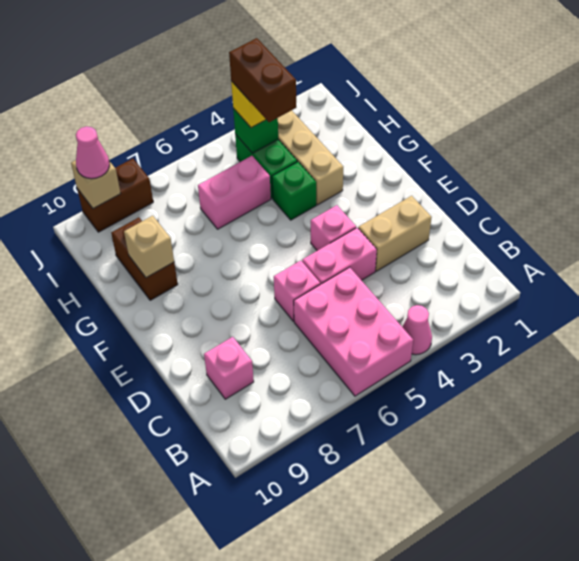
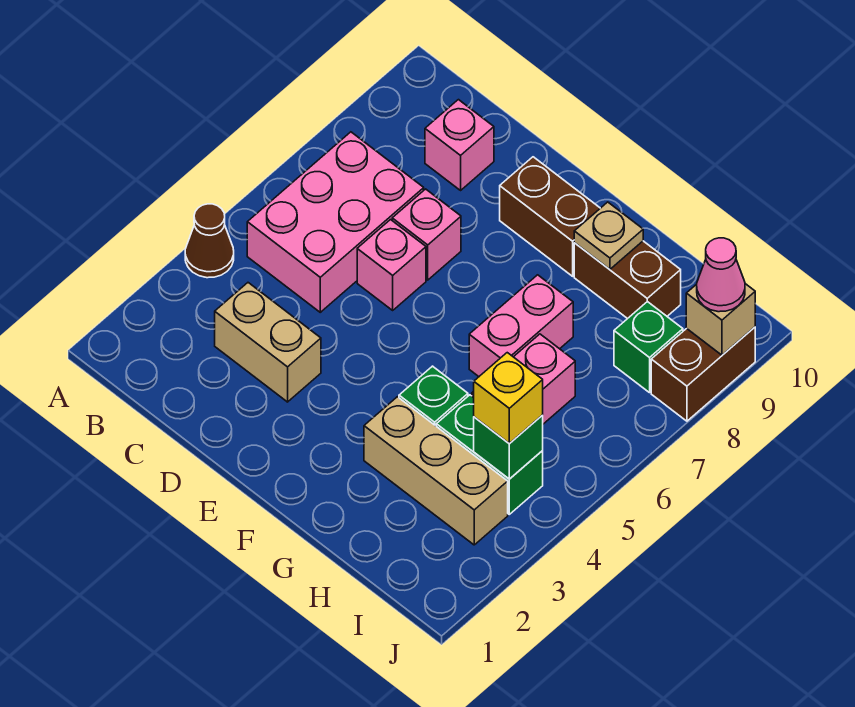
pink 1x1 cone [402,305,432,355] -> brown 1x1 cone [185,204,234,278]
pink 2x3 brick [294,267,413,396] -> pink 2x3 brick turned to [247,132,424,312]
tan 1x2 brick [358,196,432,271] -> tan 1x2 brick turned to [215,283,321,402]
pink 1x2 brick [302,228,377,284] -> pink 1x2 brick moved to [469,275,573,376]
pink 1x1 brick [311,205,356,251] -> pink 1x1 brick moved to [392,189,461,280]
tan 1x1 brick [124,216,174,278] -> tan 1x1 plate [574,202,643,269]
brown 1x2 brick [229,38,296,122] -> brown 1x2 brick moved to [500,157,600,276]
none -> green 1x1 brick [614,302,683,393]

